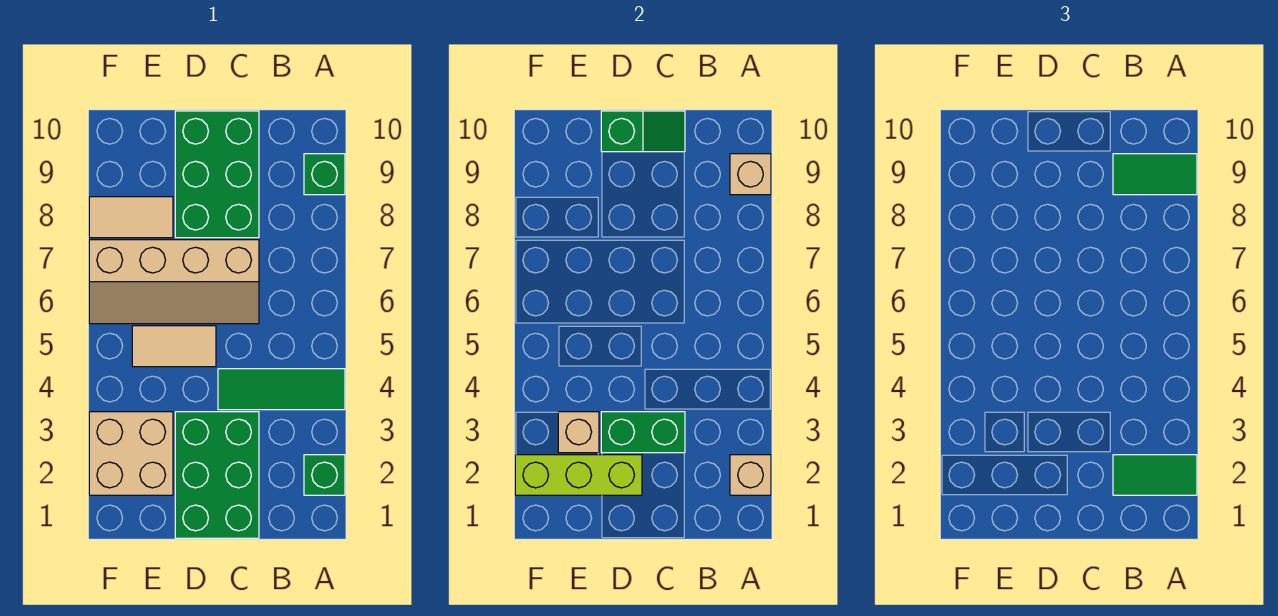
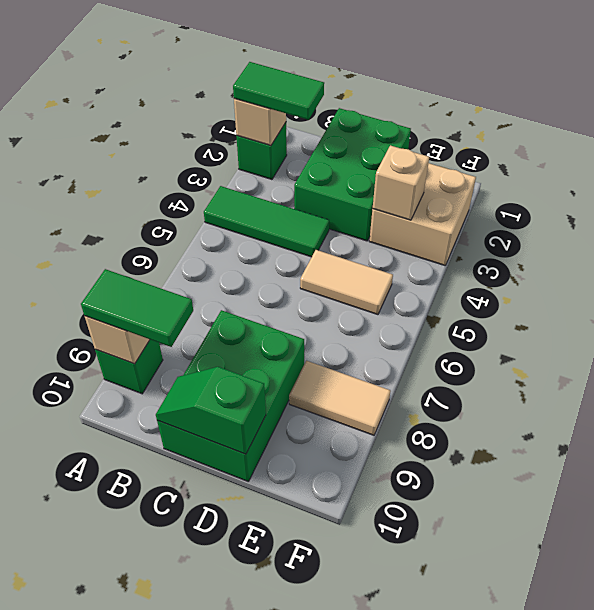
green 1x2 brick [601,412,685,453] -> none
tan 2x4 slope [89,240,259,324] -> none
lime 1x3 brick [515,455,642,495] -> none

